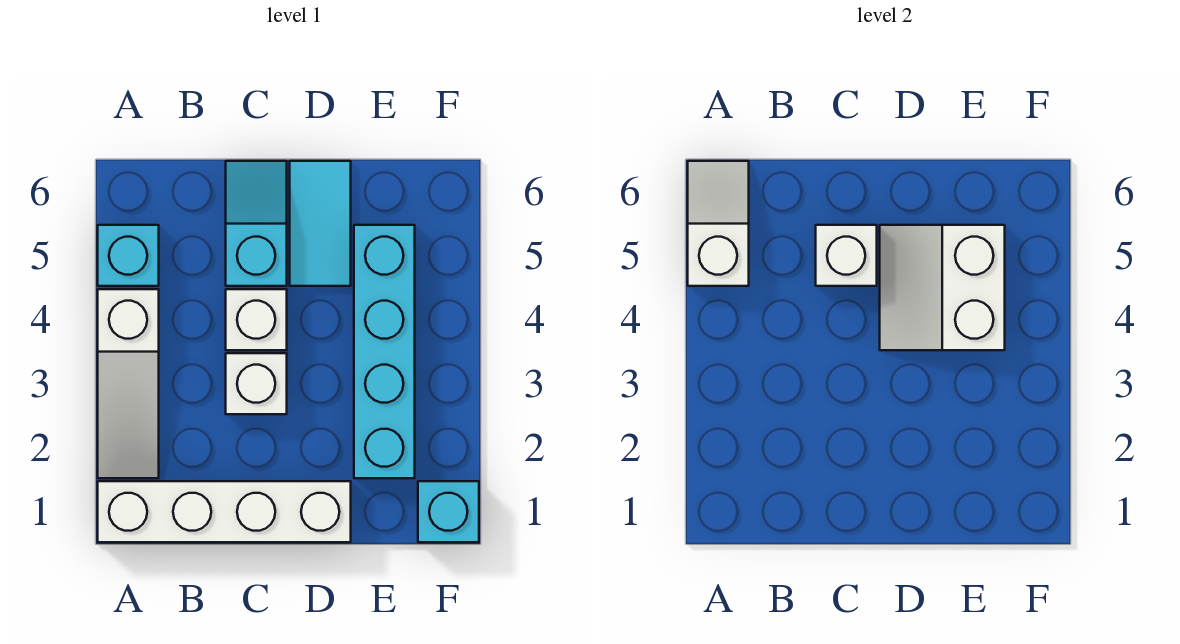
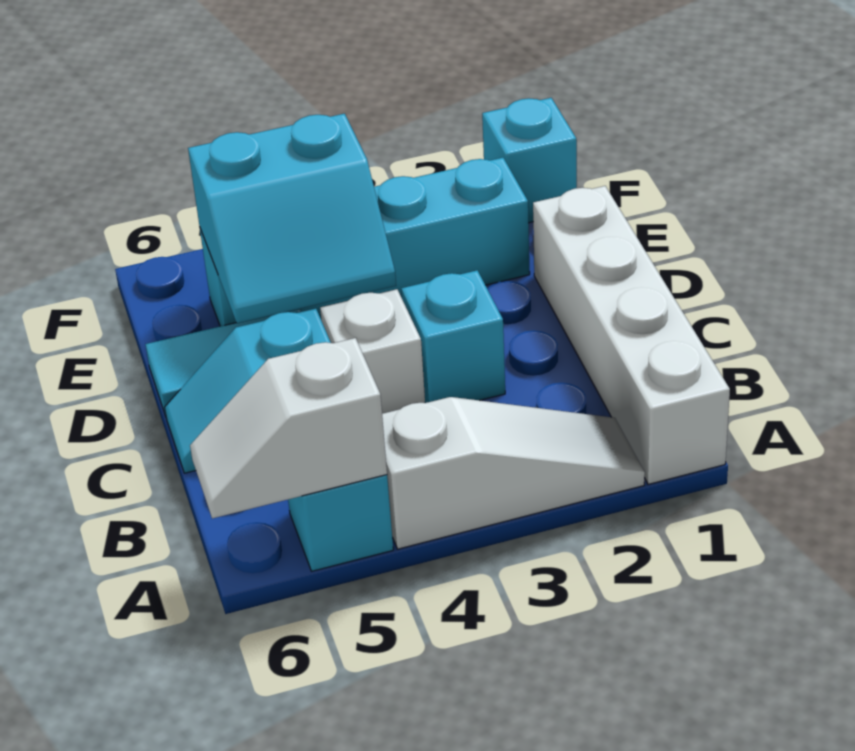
white 1x1 brick [226,353,287,414] -> cyan 1x1 brick [401,270,505,403]
white 1x1 brick [816,225,877,286] -> none
white 2x2 slope [880,225,1005,350] -> cyan 2x2 slope [188,114,396,323]

